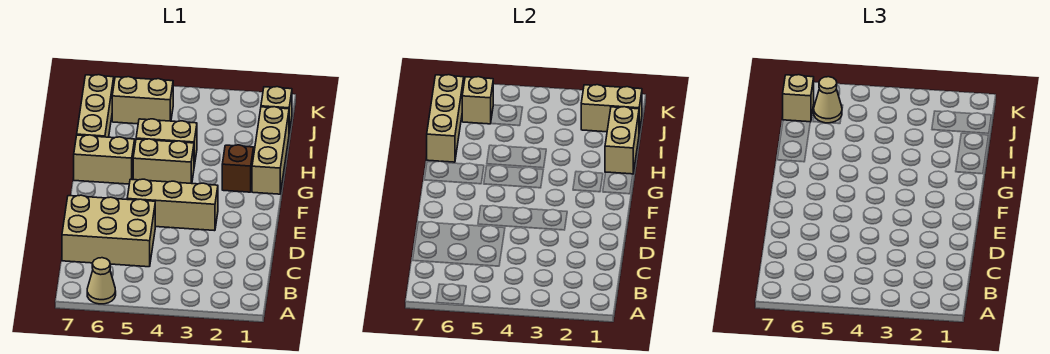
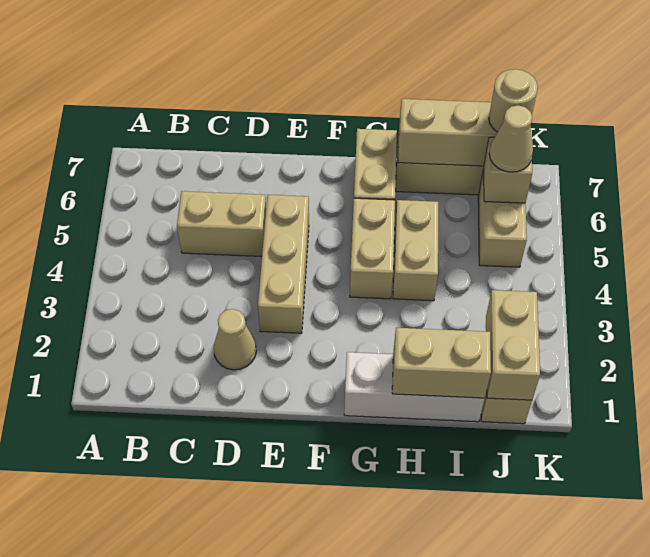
tan 1x1 cone [87,258,116,304] -> tan 1x1 cone moved to [214,309,256,370]
tan 2x3 brick [62,195,155,267] -> tan 1x2 brick [177,191,266,256]
tan 1x3 brick [252,107,289,194] -> white 1x3 brick [344,352,485,422]
brown 1x1 brick [222,145,254,192] -> none
tan 1x1 brick [783,75,814,122] -> tan 1x1 round brick [489,69,538,132]

